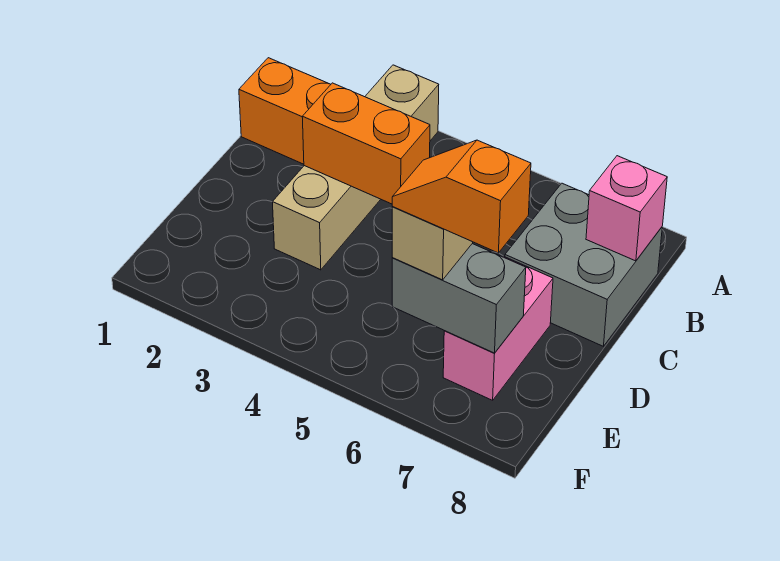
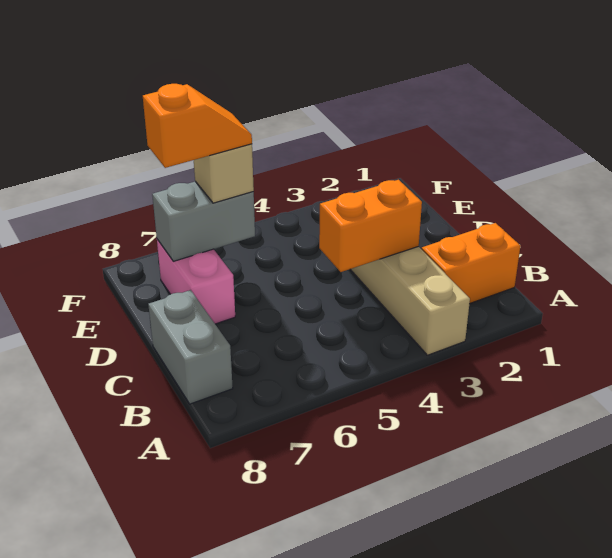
grey 2x2 brick [505,183,662,346] -> grey 1x2 brick [148,290,233,404]
pink 1x1 brick [586,156,667,261] -> none

